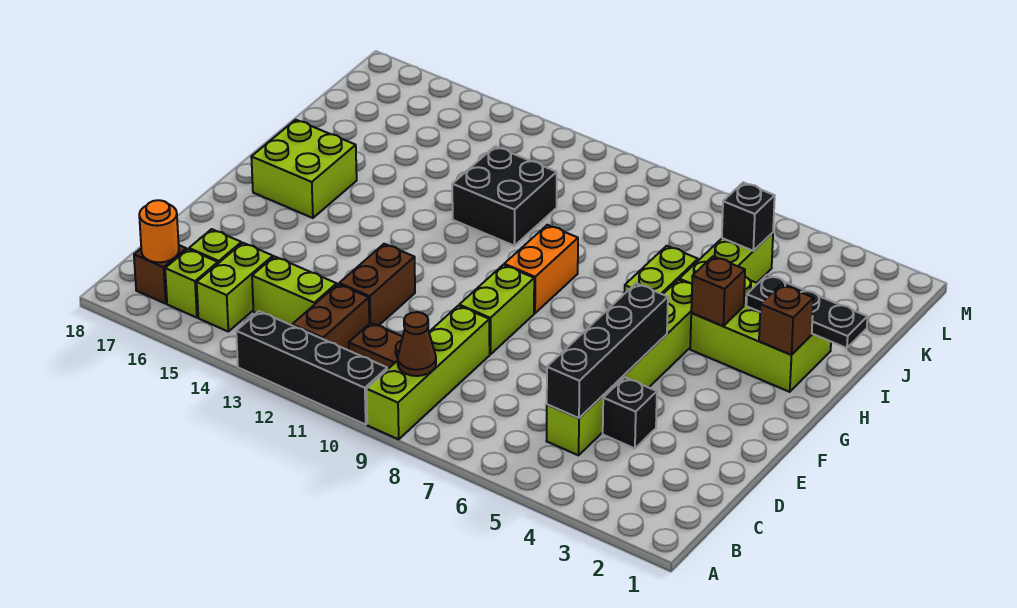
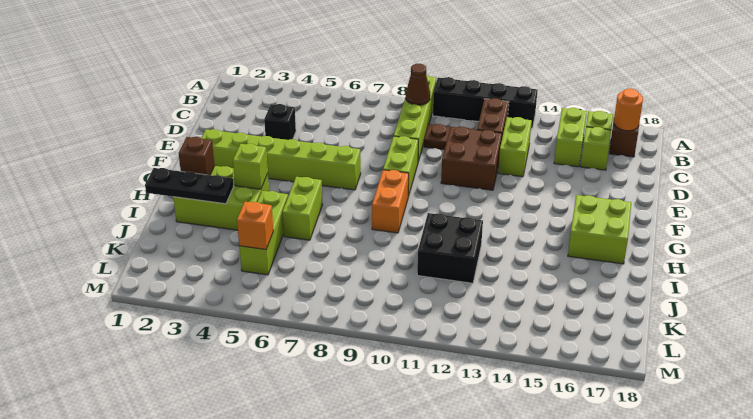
lime 1x6 brick [547,280,692,455] -> lime 1x6 brick turned to [202,129,361,190]
black 1x4 brick [547,283,668,418] -> none
lime 1x2 brick [252,256,337,325] -> lime 1x2 brick turned to [498,117,532,177]
brown 1x2 brick [339,244,415,326] -> brown 2x2 brick [441,127,502,190]
brown 1x1 brick [691,256,745,326] -> lime 1x1 brick [233,144,268,189]
black 1x1 brick [722,183,775,251] -> orange 1x1 brick [237,202,273,250]

